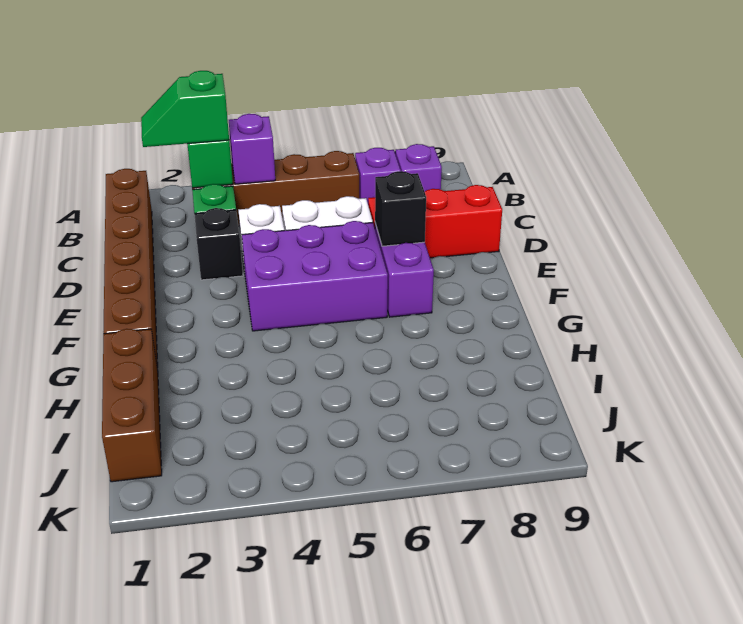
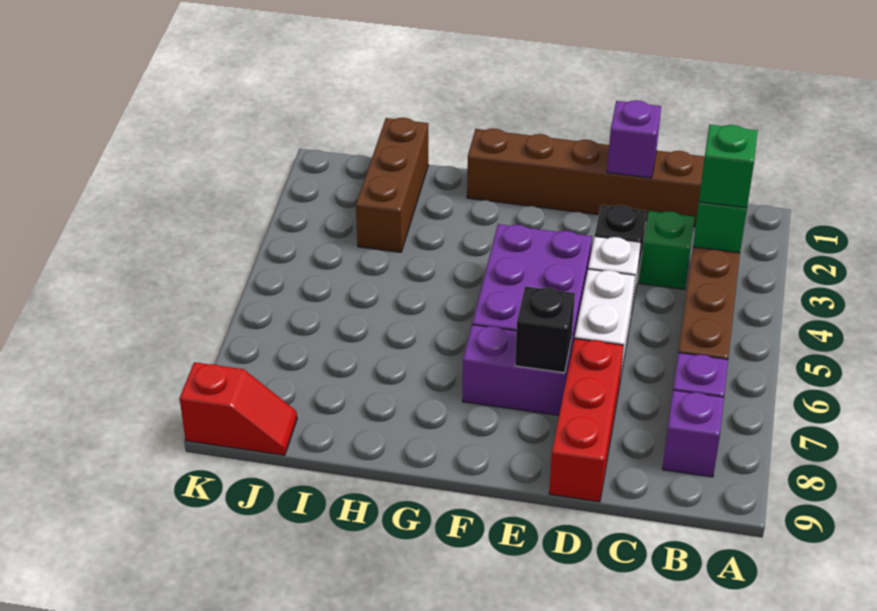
purple 1x1 brick [229,114,275,184] -> purple 1x1 brick moved to [607,100,661,178]
brown 1x3 brick [102,329,162,482] -> brown 1x3 brick turned to [356,118,428,252]
none -> red 1x2 slope [180,362,297,455]

